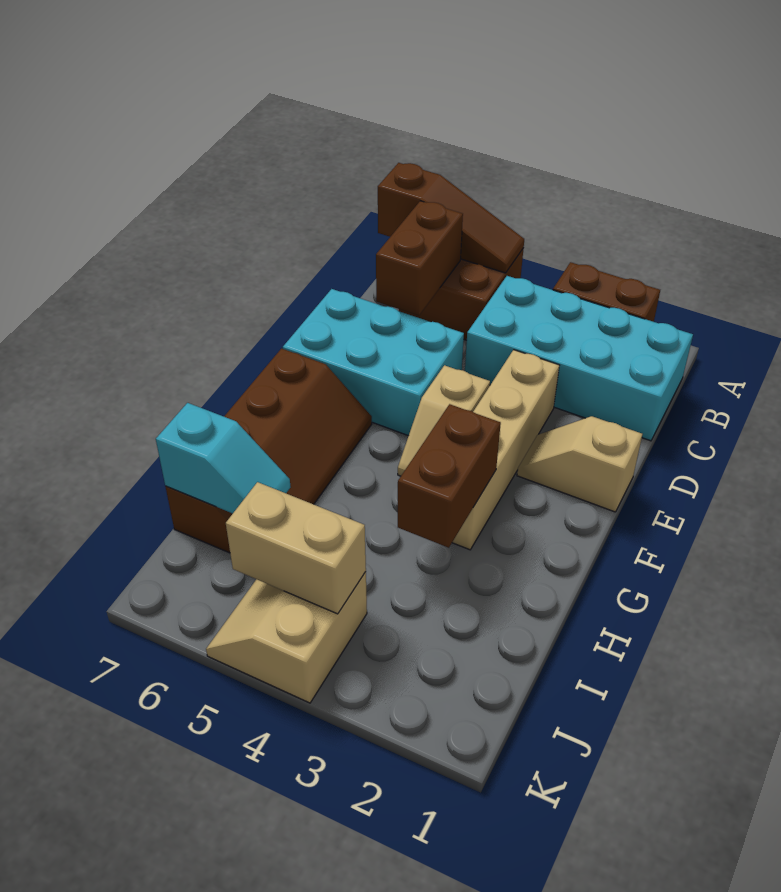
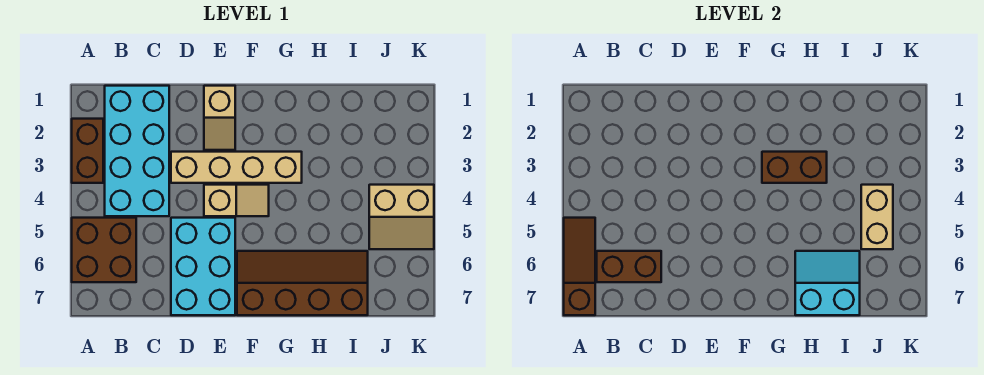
cyan 1x2 slope [156,403,291,513] -> cyan 2x2 slope [795,251,860,315]

